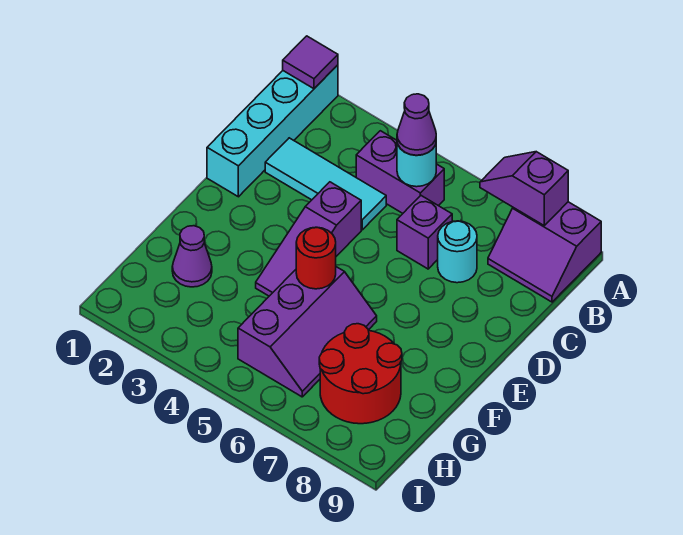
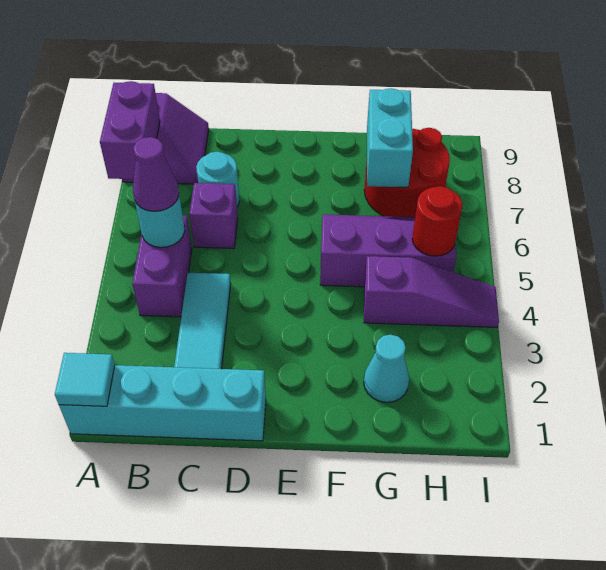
purple 1x1 tile [283,36,338,89] -> cyan 1x1 tile [55,353,115,406]
purple 1x2 slope [480,152,568,225] -> purple 1x2 brick [100,81,160,179]
purple 1x3 slope [256,182,361,296] -> purple 1x3 slope moved to [364,256,499,327]
red 1x1 round brick [296,227,336,289] -> red 1x1 round brick moved to [412,186,462,256]
purple 1x1 cone [172,226,212,287] -> cyan 1x1 cone [364,334,409,402]
none -> cyan 1x2 brick [367,88,413,187]

